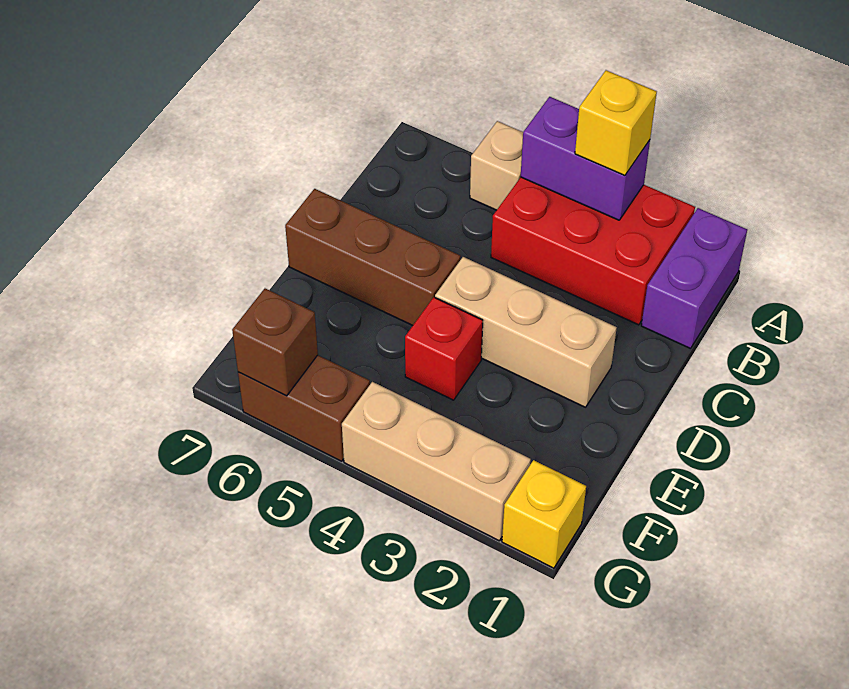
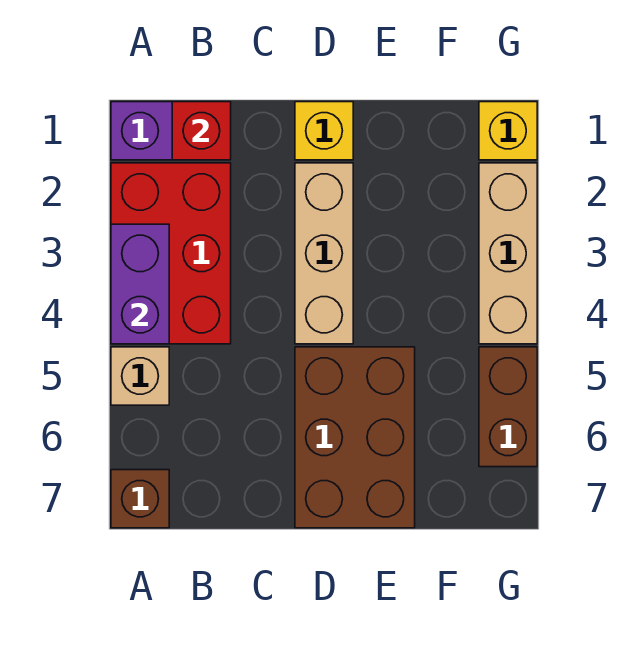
yellow 1x1 brick [575,70,657,175] -> yellow 1x1 brick moved to [295,102,353,160]
brown 1x3 brick [285,189,461,326] -> brown 2x3 brick [295,347,415,528]
red 1x1 brick [405,297,483,400] -> red 1x1 brick moved to [172,102,231,160]
brown 1x1 brick [232,288,318,396] -> brown 1x1 brick moved to [111,470,169,528]

